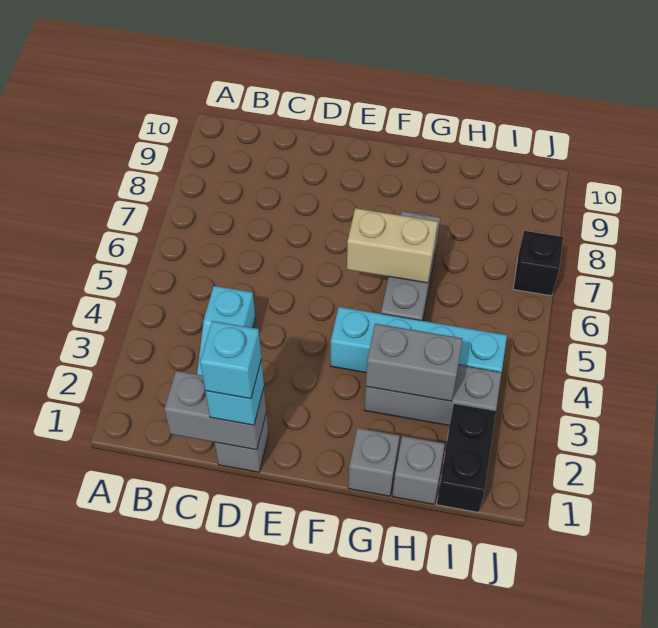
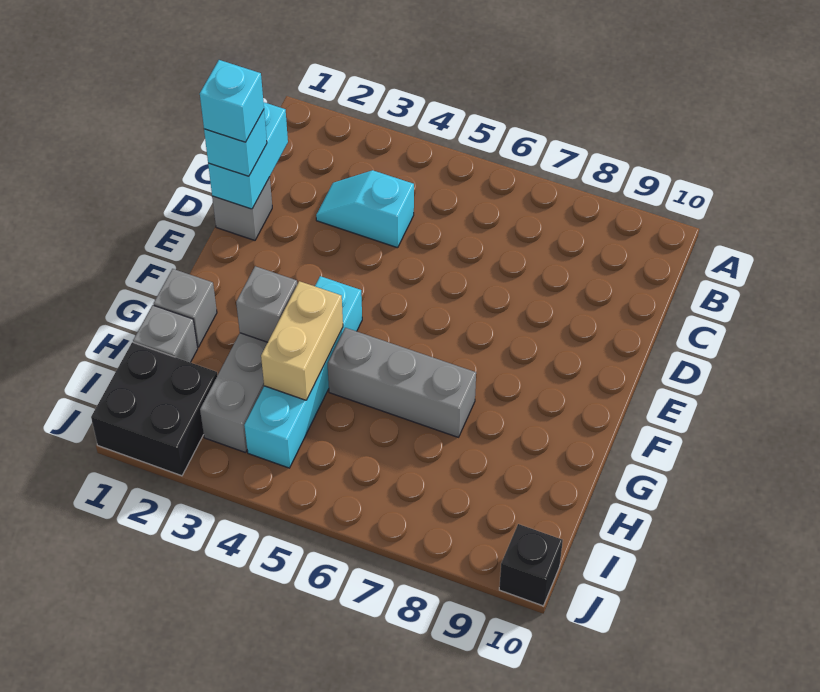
grey 1x2 brick [164,371,266,450] -> cyan 1x2 brick [208,102,288,209]
tan 1x2 brick [347,208,438,283] -> tan 1x2 brick moved to [261,281,343,400]
grey 1x2 brick [366,324,462,401] -> grey 1x1 brick [236,266,297,342]
black 1x2 brick [437,404,496,512] -> black 2x2 brick [91,342,217,476]
black 1x1 brick [513,231,563,296] -> black 1x1 brick moved to [499,524,563,606]

